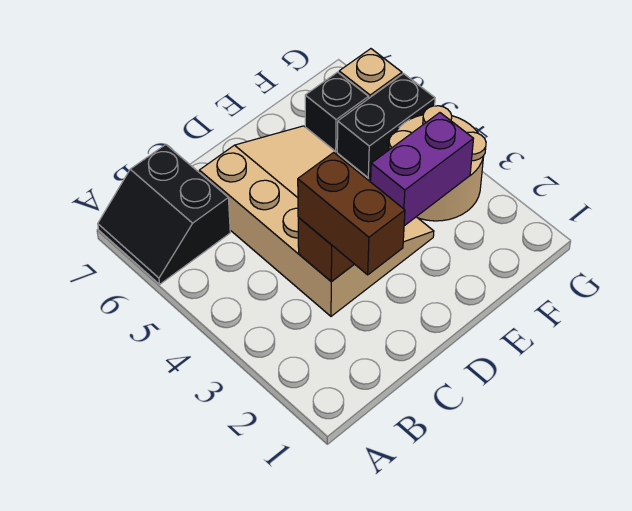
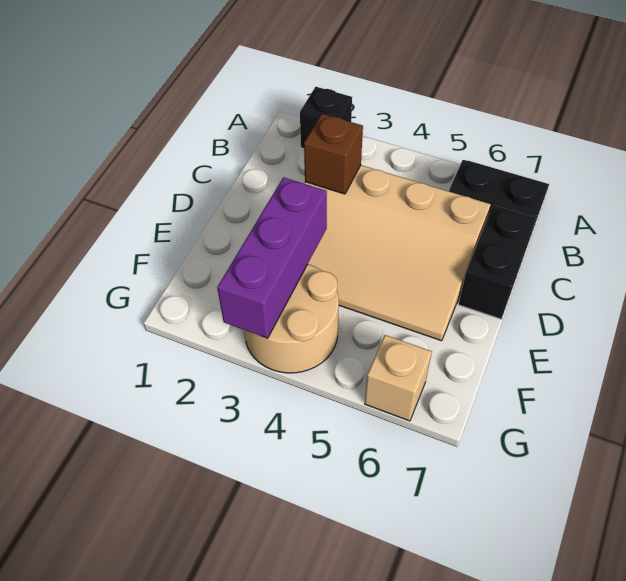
brown 1x2 brick [298,152,405,275] -> none
purple 1x2 brick [371,113,473,226] -> purple 1x3 brick [217,177,327,338]
black 1x2 brick [337,74,435,180] -> black 1x2 brick moved to [459,205,536,319]
black 1x1 brick [305,72,369,152] -> black 1x1 brick moved to [300,87,352,149]

